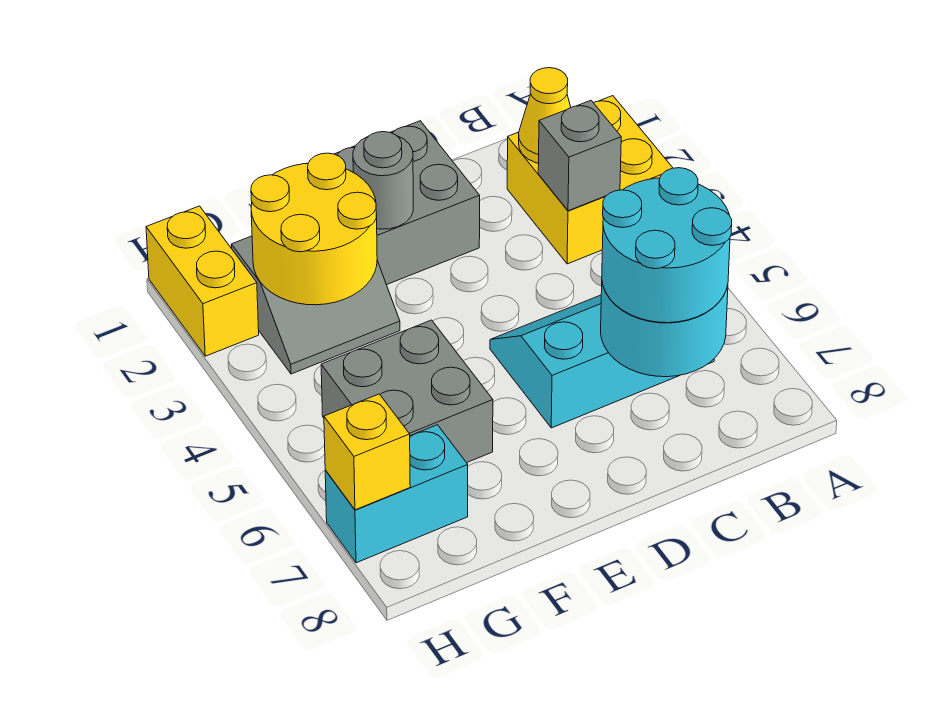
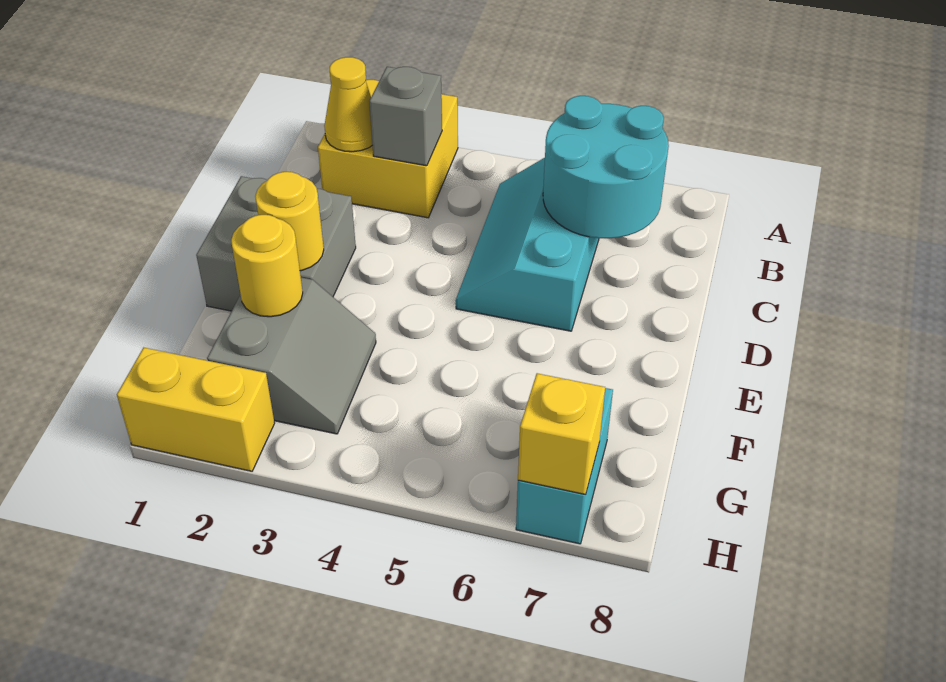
cyan 2x2 round brick [602,168,732,323] -> none
grey 1x1 round brick [353,132,413,229] -> yellow 1x1 round brick [255,172,324,271]
yellow 2x2 round brick [251,153,377,305] -> yellow 1x1 round brick [231,215,303,317]
grey 2x2 brick [321,320,493,463] -> none

